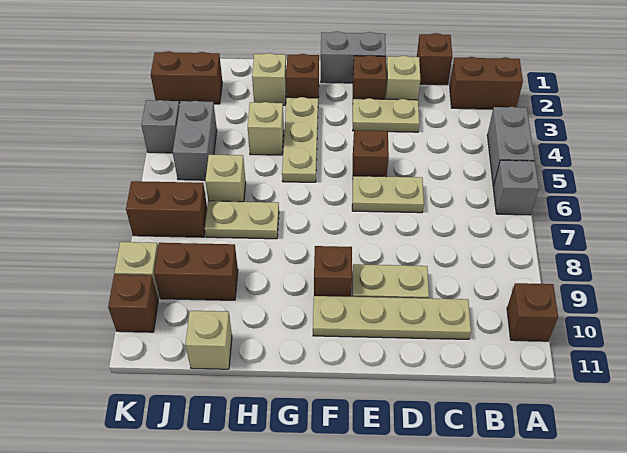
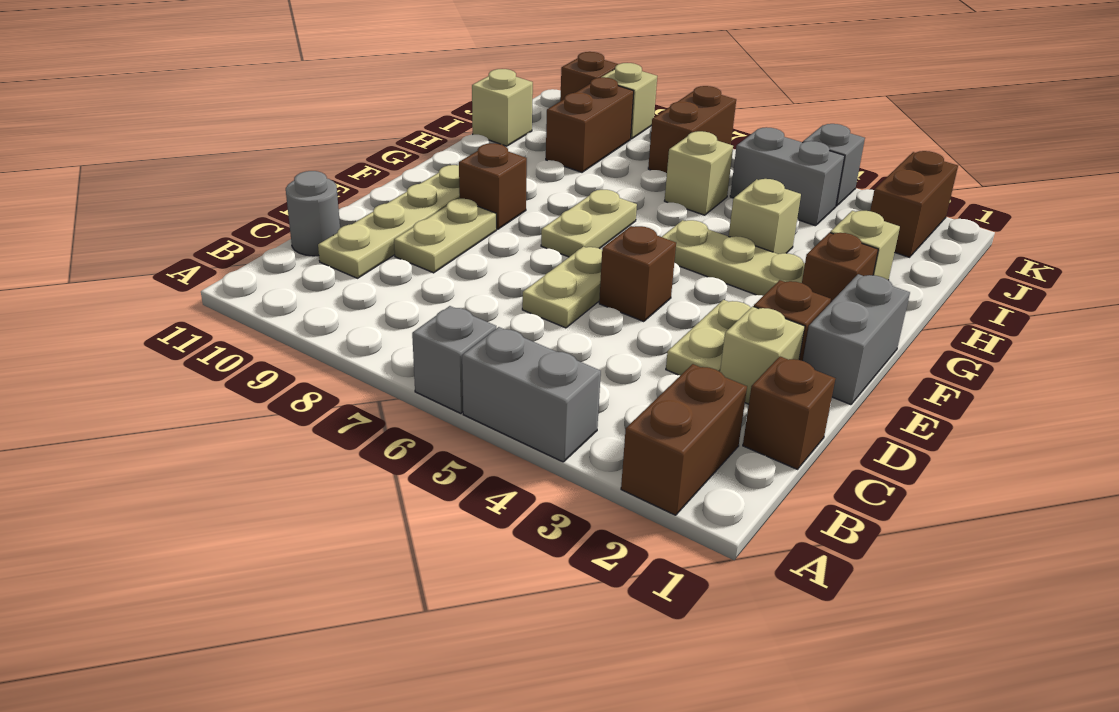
brown 1x1 brick [507,283,558,341] -> none
none -> grey 1x1 round brick [286,171,340,256]
tan 1x2 plate [205,201,279,239] -> tan 1x2 plate moved to [541,190,637,257]

